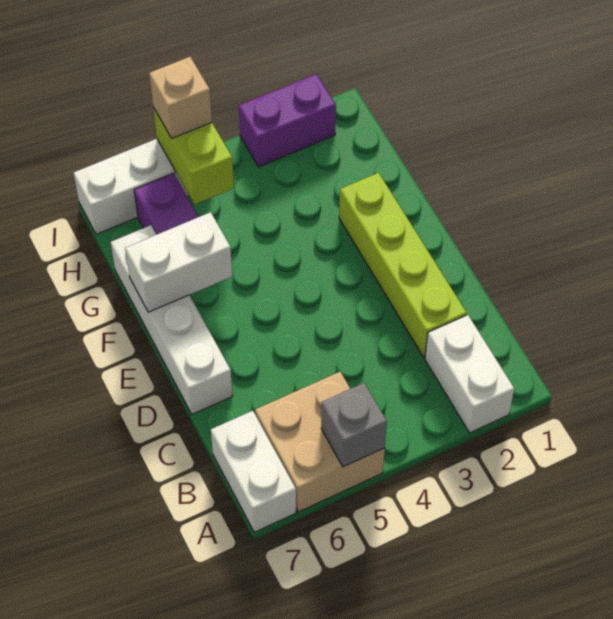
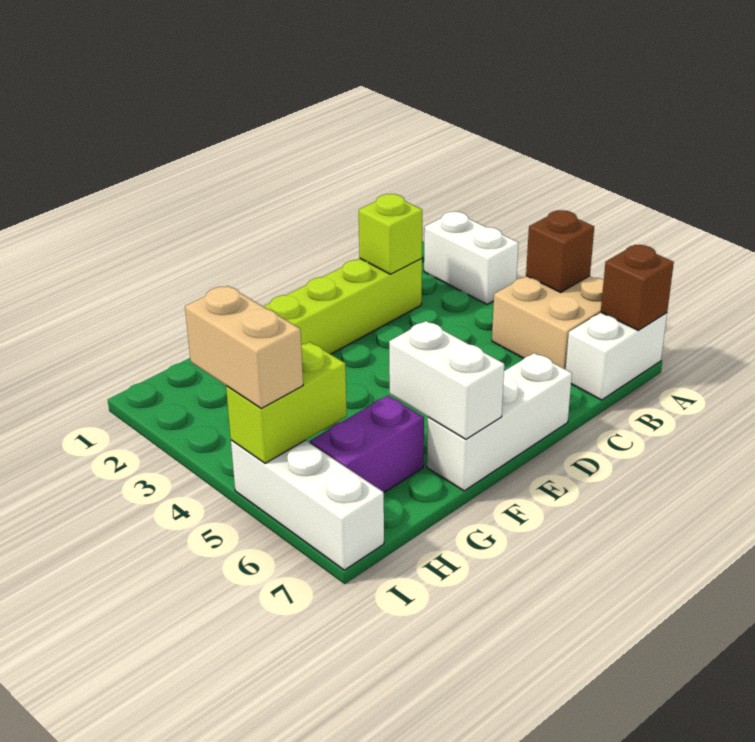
white 1x2 brick [425,315,514,433] -> white 1x2 brick turned to [424,212,518,304]
grey 1x1 brick [321,383,387,467] -> brown 1x1 brick [526,210,594,292]
none -> brown 1x1 brick [601,245,674,331]
none -> lime 1x1 brick [359,194,422,274]
white 1x4 brick [111,225,233,414] -> white 1x3 brick [427,353,572,491]
purple 1x2 brick [239,74,336,167] -> none
tan 1x1 brick [149,57,212,138] -> tan 1x2 brick [185,286,303,408]

